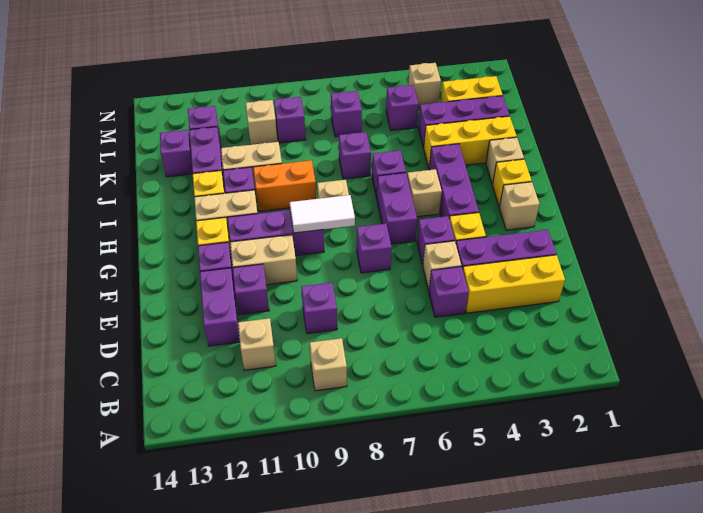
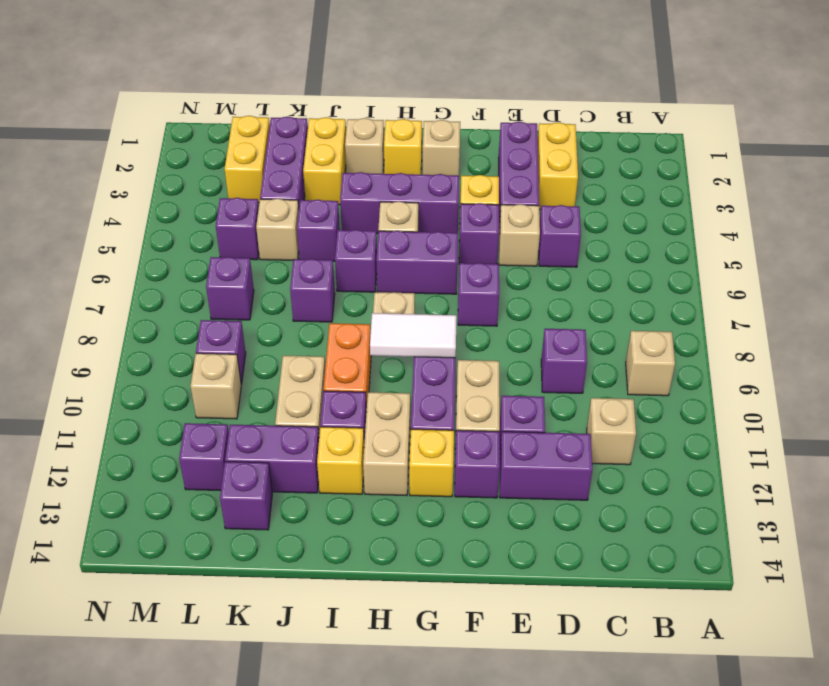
yellow 1x3 brick [463,255,565,313] -> yellow 1x2 brick [538,122,578,209]
white 1x2 tile [290,195,355,233] -> white 1x2 tile turned to [370,313,457,358]
yellow 1x3 brick [424,116,517,168] -> yellow 1x2 brick [303,117,346,205]
none -> purple 1x1 brick [297,200,340,261]
tan 1x1 brick [408,63,441,107] -> tan 1x1 brick moved to [256,199,299,260]

